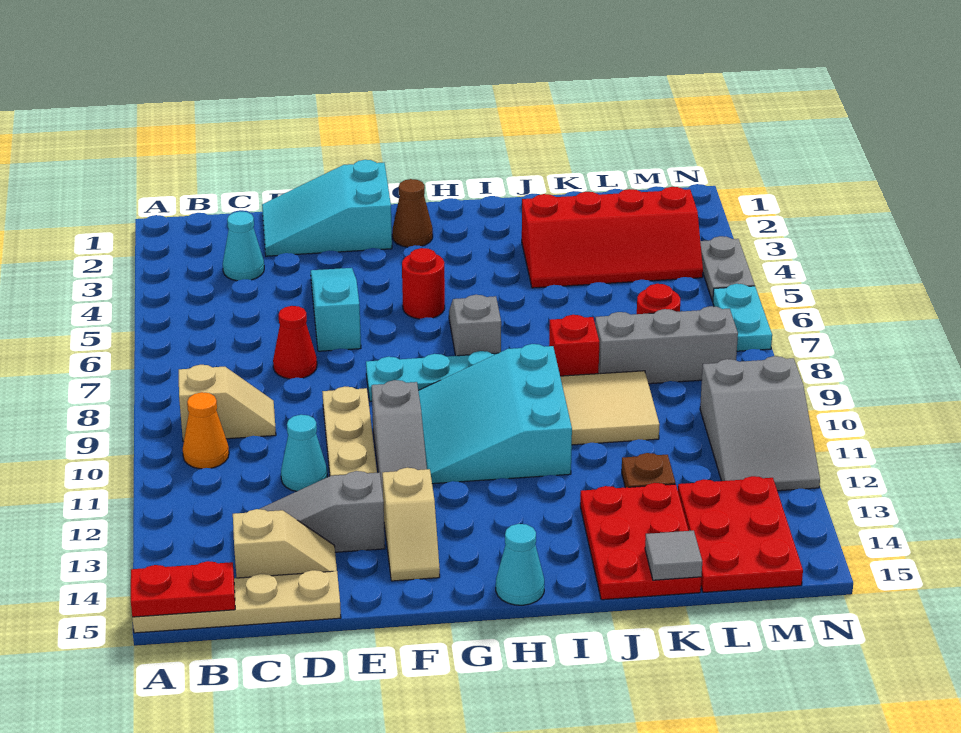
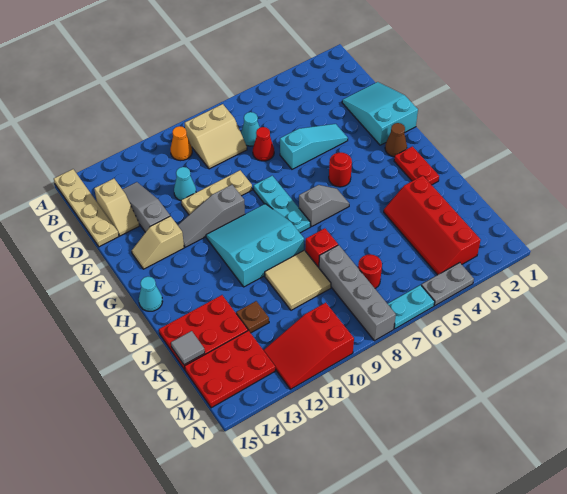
red 1x2 plate [131,561,235,617] -> red 1x2 plate moved to [394,146,439,185]
tan 1x2 slope [179,365,276,442] -> tan 2x2 slope [185,104,247,169]
cyan 1x1 cone [223,211,264,281] -> cyan 1x1 cone moved to [241,112,260,146]
grey 1x3 brick [595,306,738,384] -> grey 1x4 brick [319,245,396,341]
grey 2x3 slope [700,356,820,491] -> red 2x3 slope [264,303,354,389]

